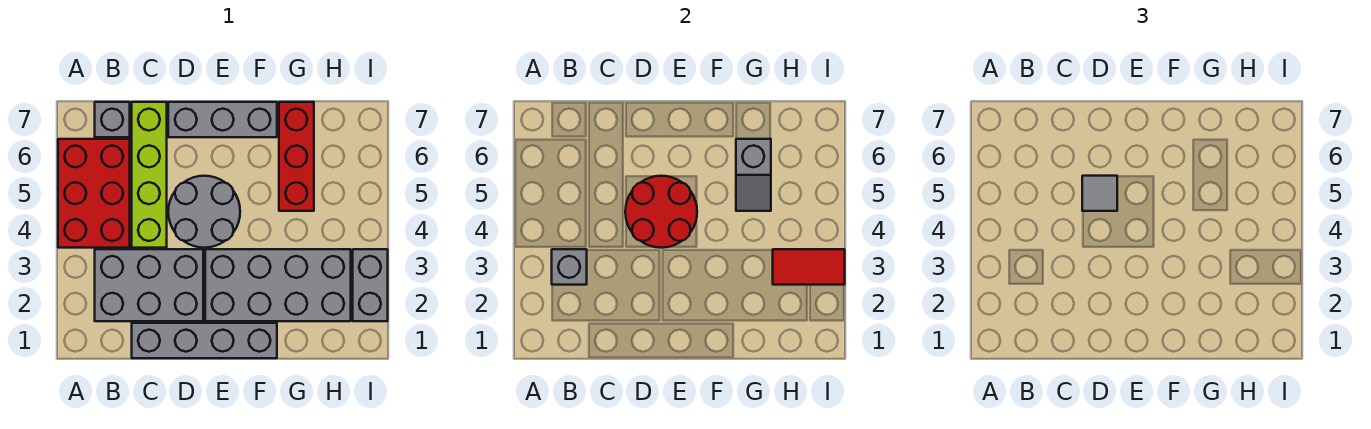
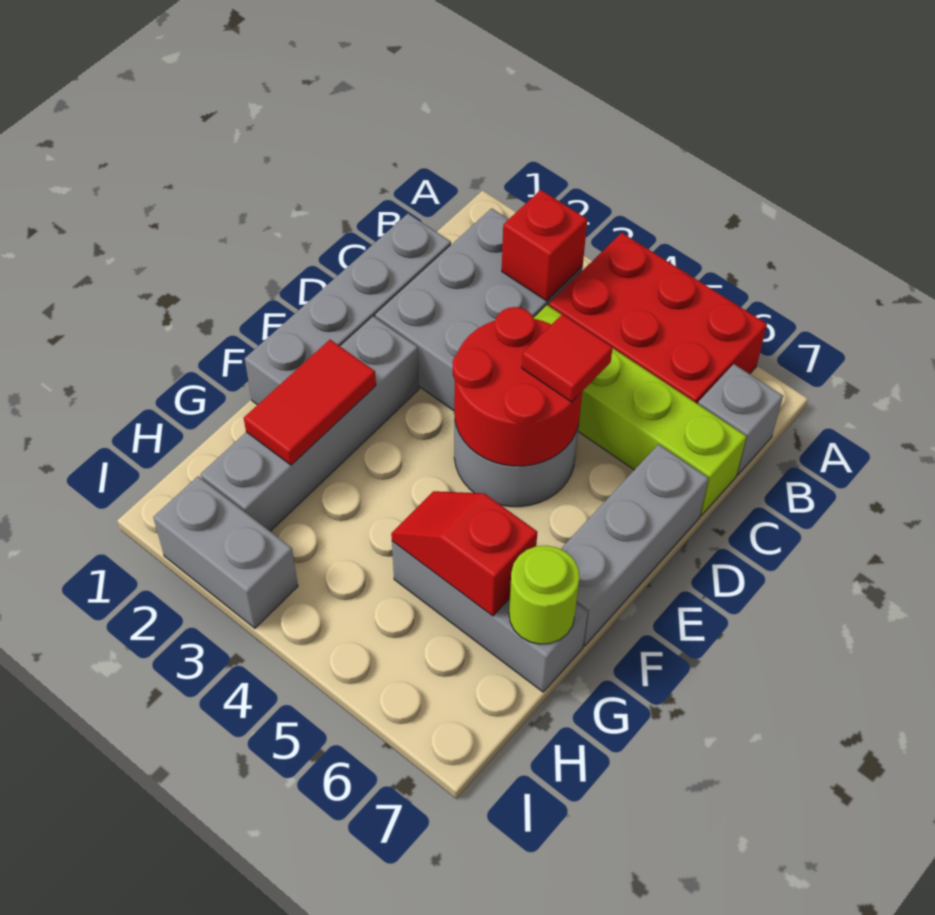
grey 1x1 brick [552,249,587,285] -> red 1x1 brick [502,190,587,301]
grey 1x1 tile [1082,176,1117,211] -> red 1x1 tile [522,314,613,402]
grey 2x4 brick [205,249,351,321] -> grey 1x4 brick [201,316,419,531]
red 1x3 brick [279,102,314,211] -> grey 1x3 brick [392,541,588,692]
grey 1x2 slope [736,139,771,211] -> red 1x2 slope [391,491,537,616]
none -> lime 1x1 round brick [509,545,580,644]
red 1x2 tile [773,249,845,285] -> red 1x2 tile moved to [244,340,376,465]

